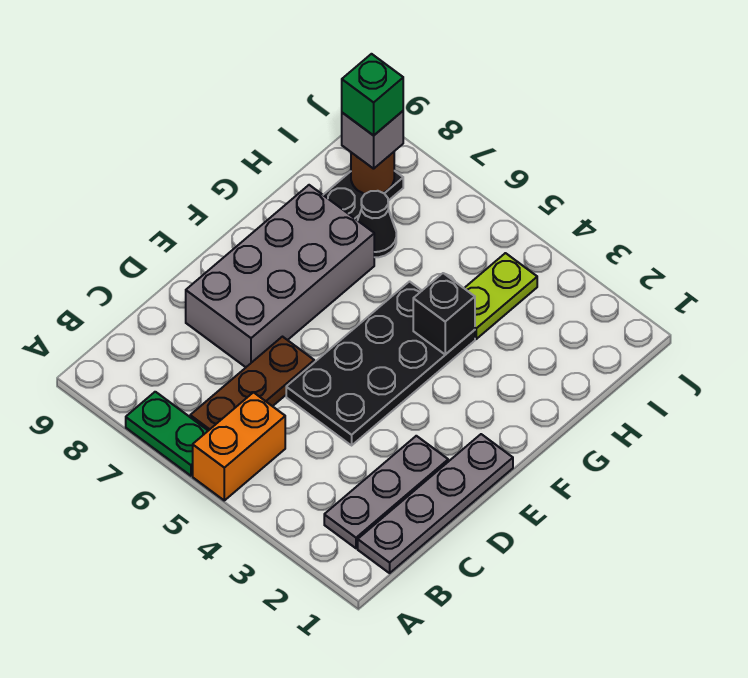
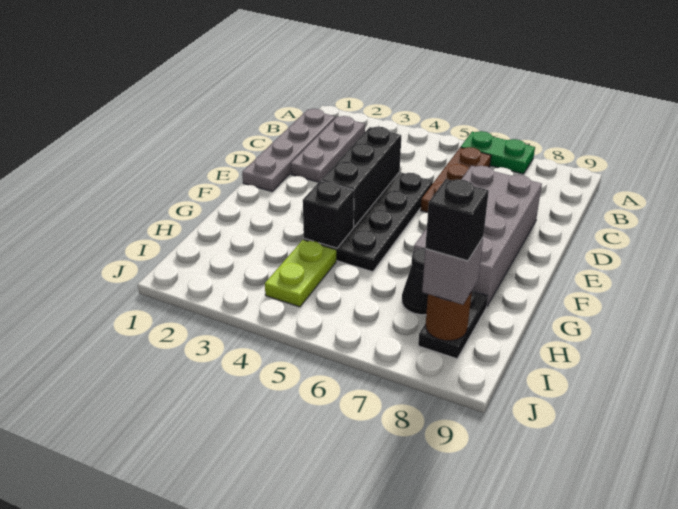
orange 1x2 brick [193,392,285,500] -> none
none -> black 1x3 brick [321,127,401,227]
green 1x1 brick [342,54,403,135] -> black 1x1 brick [425,179,489,261]

